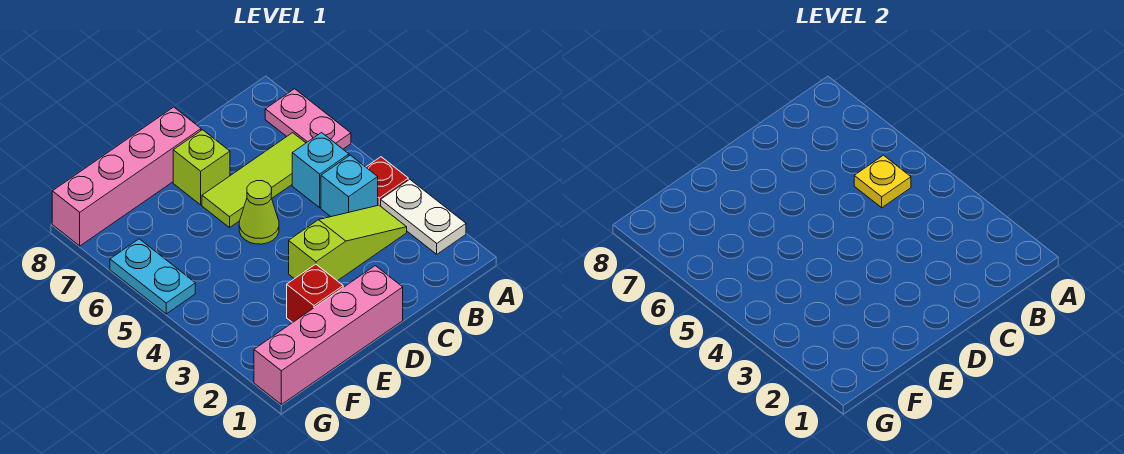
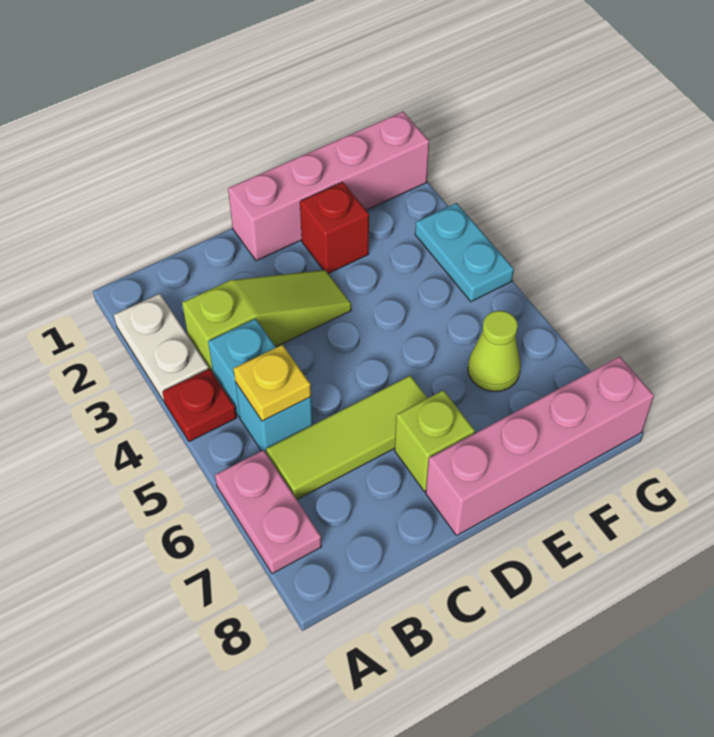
lime 1x3 slope [289,205,407,281] -> lime 1x3 slope turned to [182,270,351,373]
lime 1x1 cone [239,181,279,244] -> lime 1x1 cone moved to [468,311,521,392]
cyan 1x2 plate [110,239,195,314] -> cyan 1x2 plate moved to [415,203,514,302]

